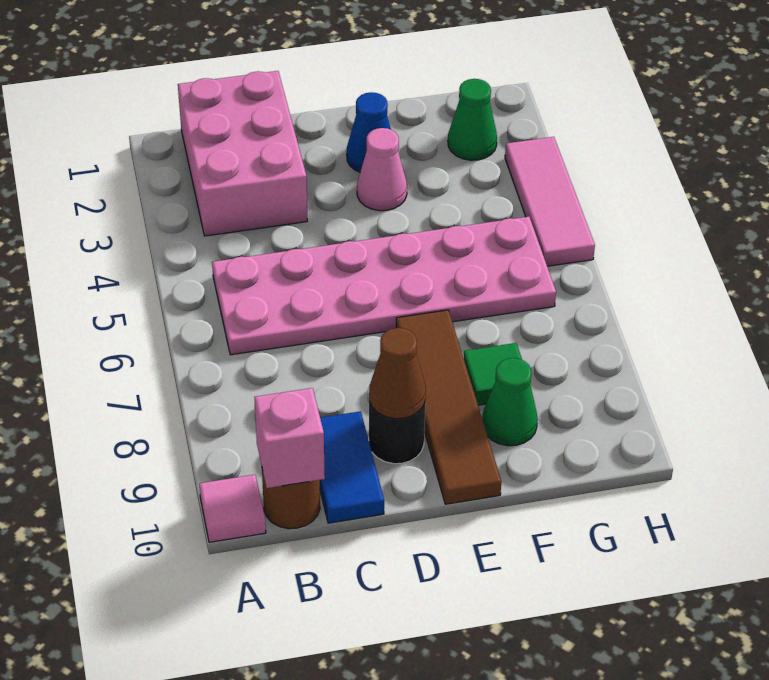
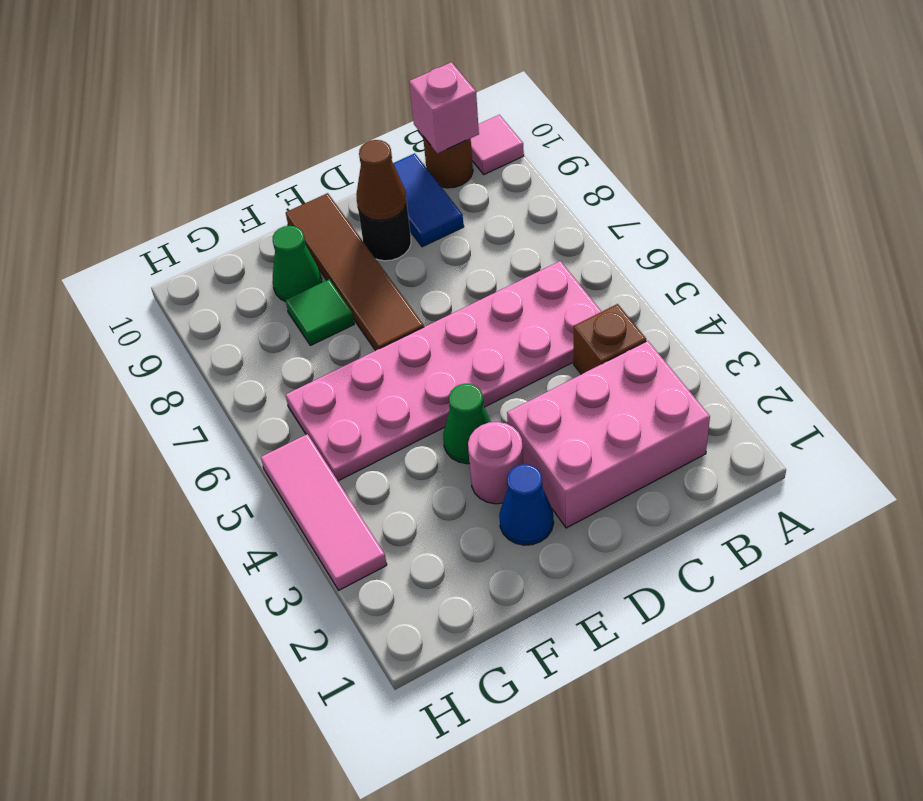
pink 2x3 brick [178,71,307,236] -> pink 2x3 brick turned to [507,341,710,528]
none -> brown 1x1 brick [574,304,646,374]
pink 1x1 cone [357,128,407,211] -> pink 1x1 round brick [468,422,523,504]
green 1x1 cone [448,79,497,160] -> green 1x1 cone moved to [443,384,491,464]

